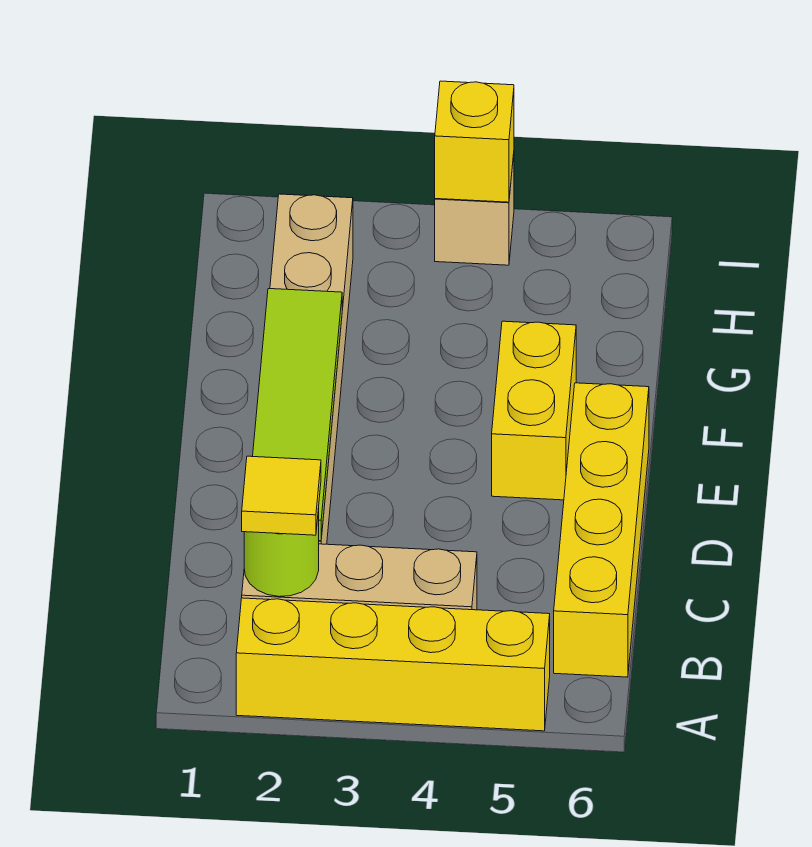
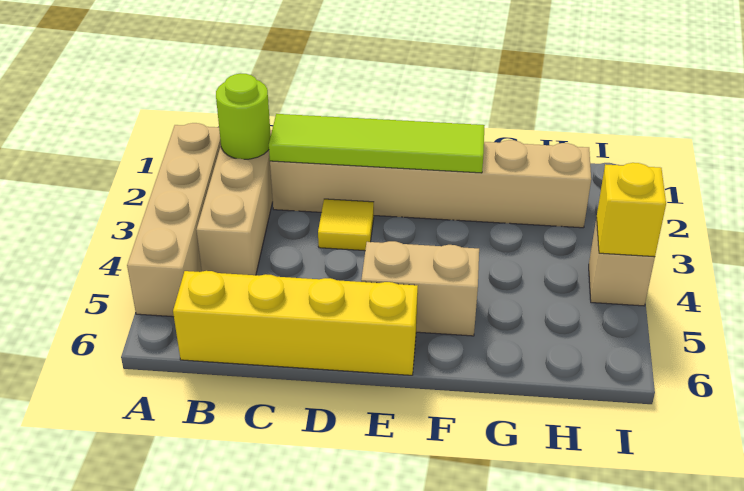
yellow 1x4 brick [236,598,550,731] -> tan 1x4 brick [127,123,221,317]
yellow 1x1 tile [242,456,321,535] -> yellow 1x1 tile moved to [318,199,374,251]
yellow 1x2 brick [492,321,576,500] -> tan 1x2 brick [361,241,479,336]

